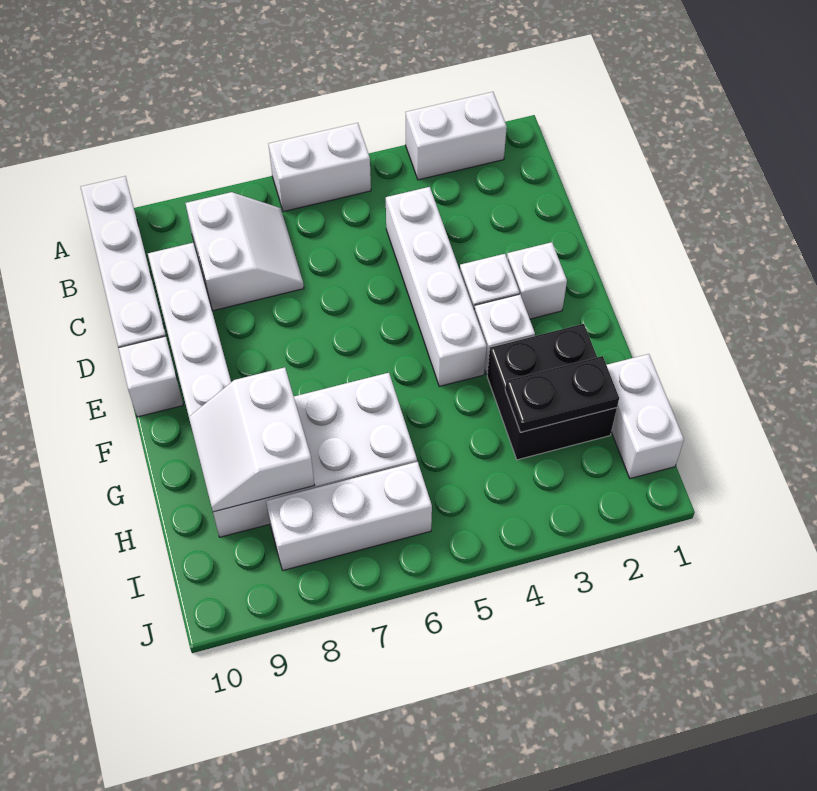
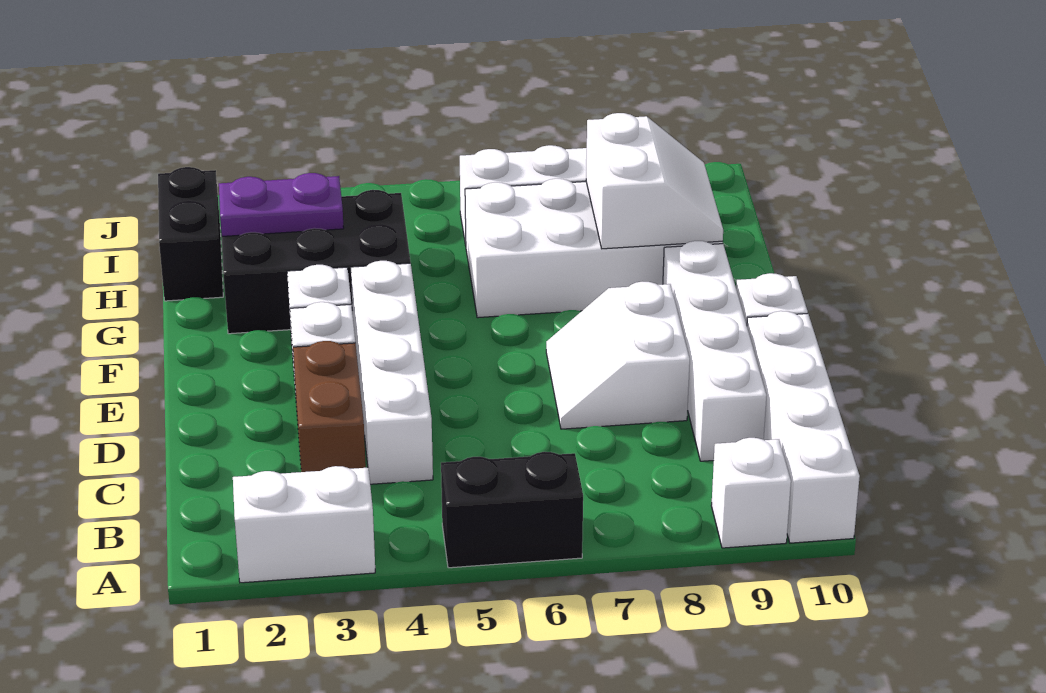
white 1x2 brick [268,123,371,212] -> black 1x2 brick [441,452,583,568]
white 2x2 slope [185,192,304,311] -> white 2x2 slope moved to [546,282,690,429]
none -> brown 1x2 brick [293,341,366,472]
white 1x1 brick [507,242,567,319] -> white 1x1 brick moved to [711,438,791,548]
black 2x2 brick [487,324,617,460] -> black 2x3 brick [222,190,411,334]
white 1x2 brick [607,354,684,479] -> black 1x2 brick [158,167,223,301]
black 1x2 plate [505,356,619,432] -> purple 1x2 plate [219,173,344,236]

